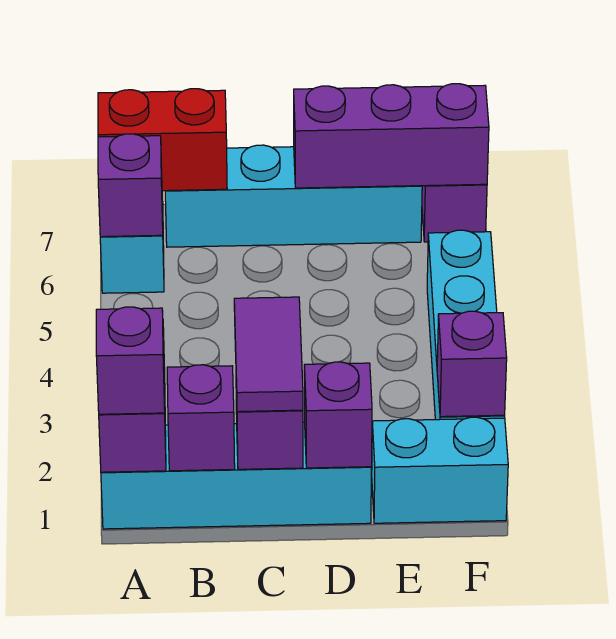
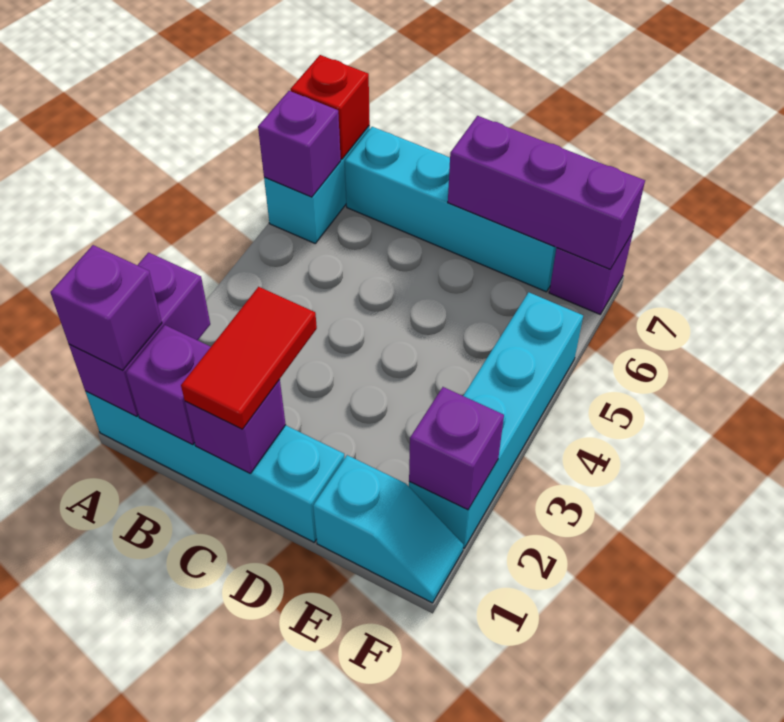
red 1x2 brick [98,89,227,191] -> red 1x1 brick [290,55,370,159]
purple 1x2 tile [234,297,303,412] -> red 1x2 tile [181,287,317,429]
purple 1x1 brick [304,362,372,468] -> none
cyan 1x2 brick [372,417,508,523] -> cyan 1x2 slope [313,455,463,603]

